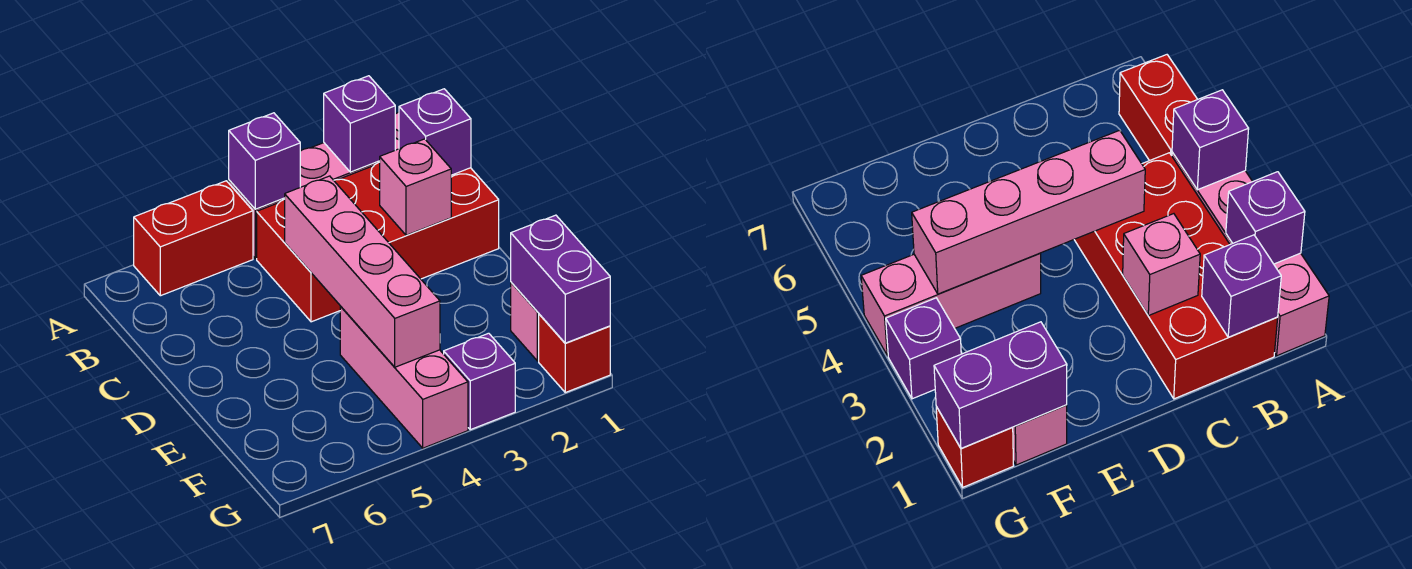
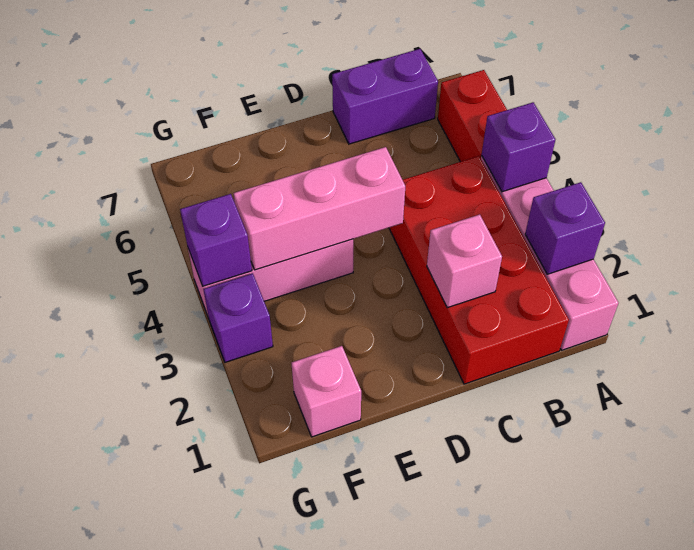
purple 1x1 brick [399,89,471,175] -> purple 1x1 brick moved to [180,194,252,286]
pink 1x4 brick [285,176,440,367] -> pink 1x3 brick [234,147,405,270]
purple 1x2 brick [511,215,610,343] -> purple 1x2 brick moved to [332,49,438,144]
red 1x1 brick [539,314,610,392] -> none

